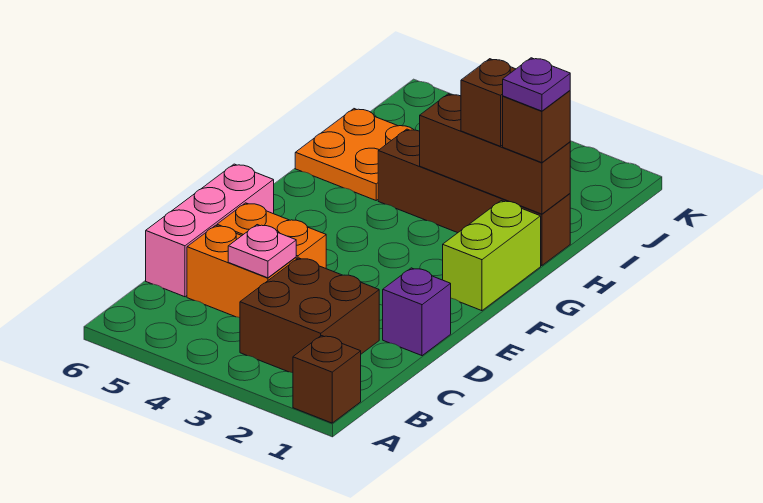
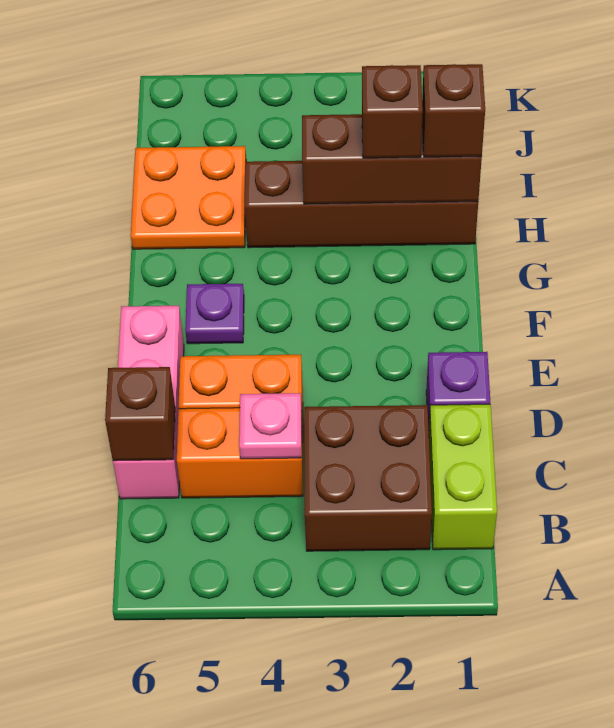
brown 1x1 brick [293,336,361,423] -> brown 1x1 brick moved to [105,367,175,461]
lime 1x2 brick [443,201,541,311] -> lime 1x2 brick moved to [429,404,497,550]
purple 1x1 plate [503,58,570,111] -> purple 1x1 plate moved to [185,284,244,344]

